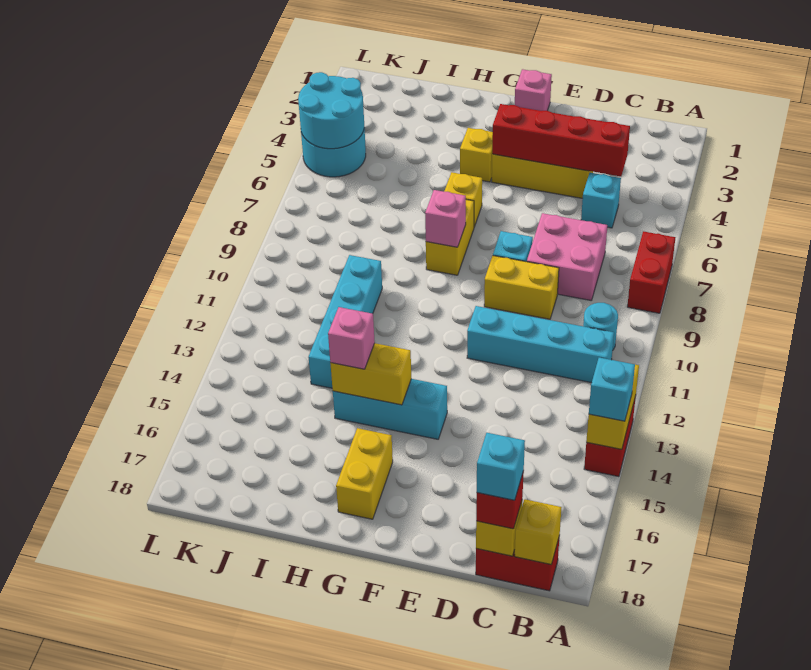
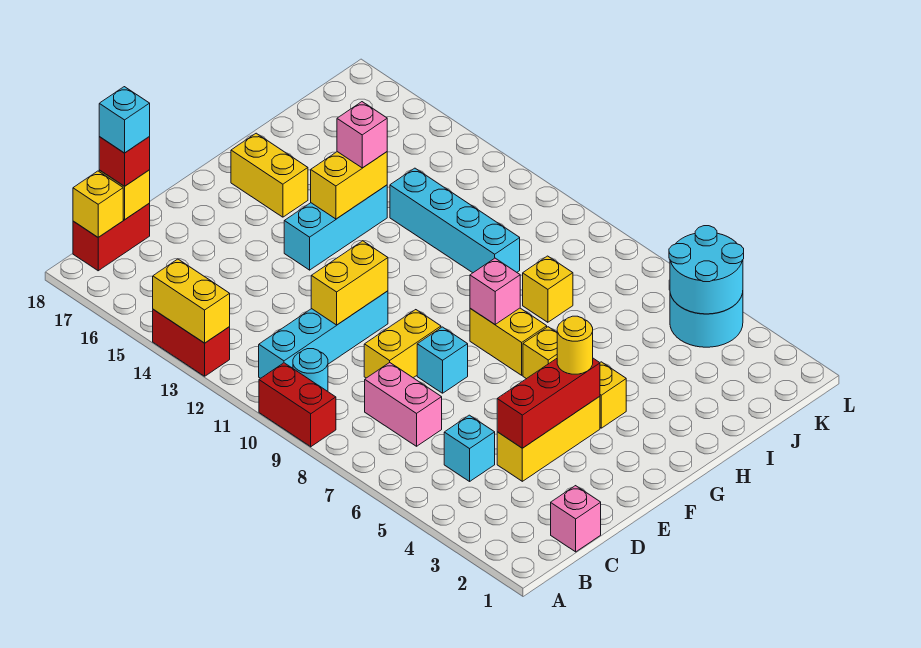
red 1x2 brick [627,231,676,313] -> red 1x2 brick moved to [259,363,336,447]
cyan 1x1 brick [589,358,635,421] -> none
red 1x4 brick [492,104,630,176] -> red 1x3 brick [497,358,600,448]
pink 2x2 brick [527,213,607,300] -> pink 1x2 brick [365,363,442,446]
none -> yellow 1x2 brick [311,241,388,325]
pink 1x1 brick [515,69,552,111] -> pink 1x1 brick moved to [551,486,601,552]
none -> yellow 1x1 round brick [557,316,593,374]
none -> yellow 1x1 brick [523,256,573,322]

